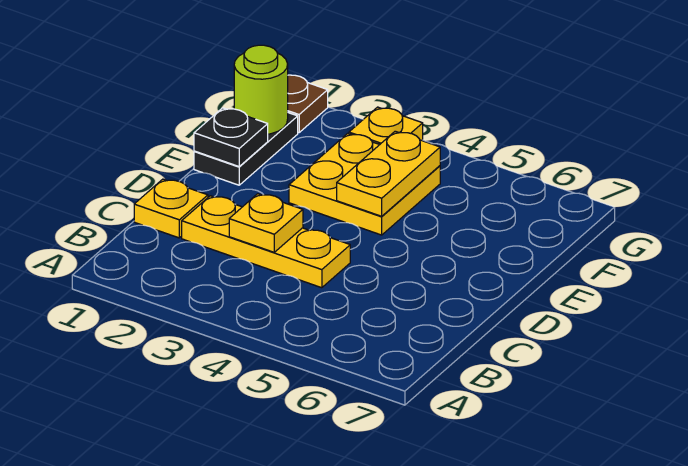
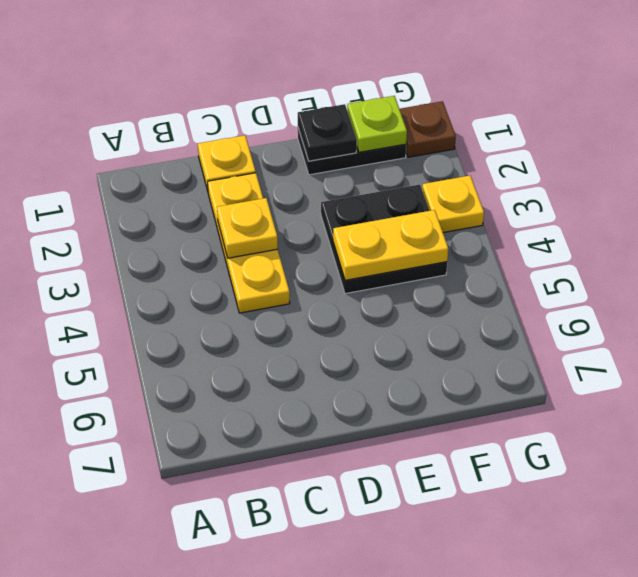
yellow 2x2 plate [289,133,440,235] -> black 2x2 plate [321,184,447,294]
lime 1x1 round brick [234,45,288,134] -> lime 1x1 plate [347,96,407,152]

